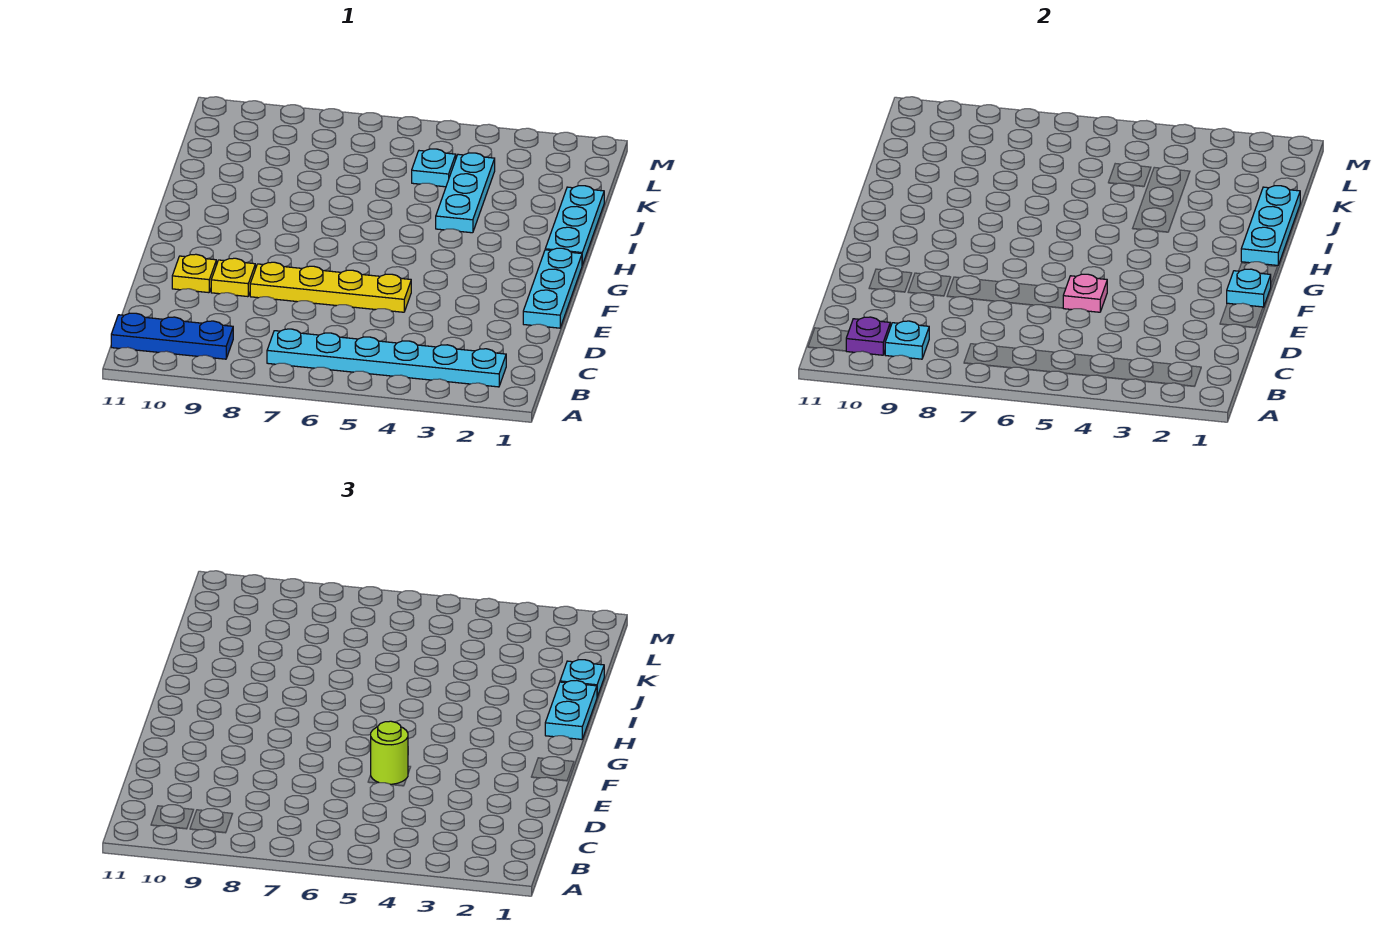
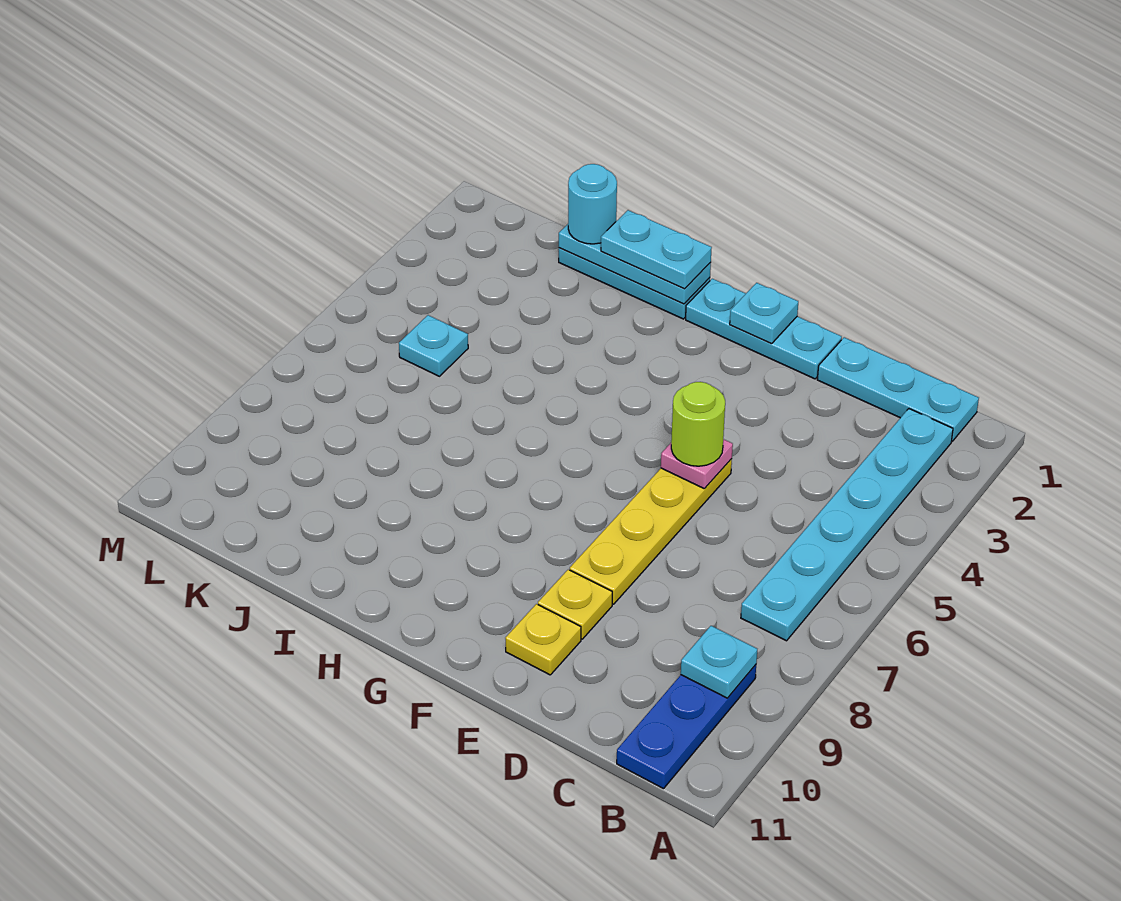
purple 1x1 plate [846,317,890,355] -> none
cyan 1x3 plate [436,153,495,233] -> cyan 1x3 plate moved to [817,337,979,441]
cyan 1x1 plate [560,660,604,697] -> cyan 1x1 round brick [568,164,617,244]

